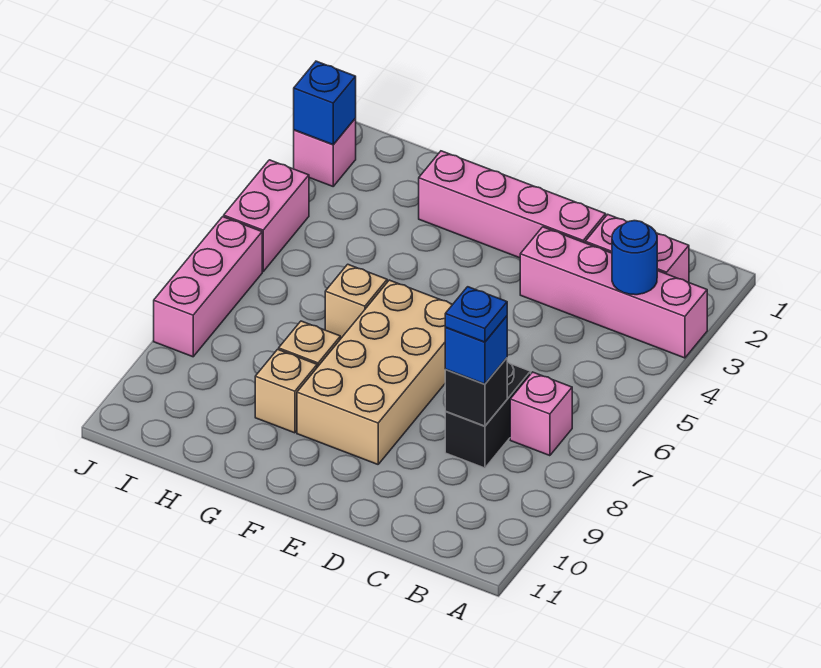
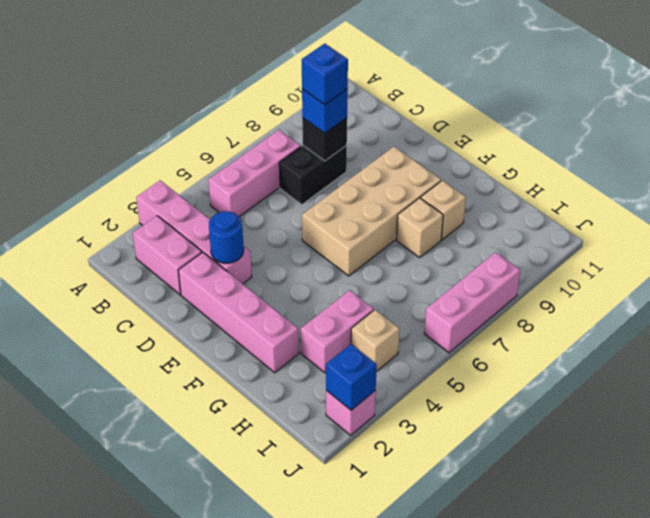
blue 1x1 round brick [612,221,657,295] -> blue 1x1 round brick moved to [209,211,244,263]
pink 1x1 brick [510,372,572,456] -> pink 1x3 brick [208,130,301,217]
blue 1x1 plate [445,287,507,342] -> blue 1x1 brick [302,44,348,105]
tan 1x1 brick [325,264,387,339] -> tan 1x1 brick moved to [351,310,399,372]
pink 1x2 brick [224,160,309,272] -> pink 1x2 brick moved to [301,290,374,373]

